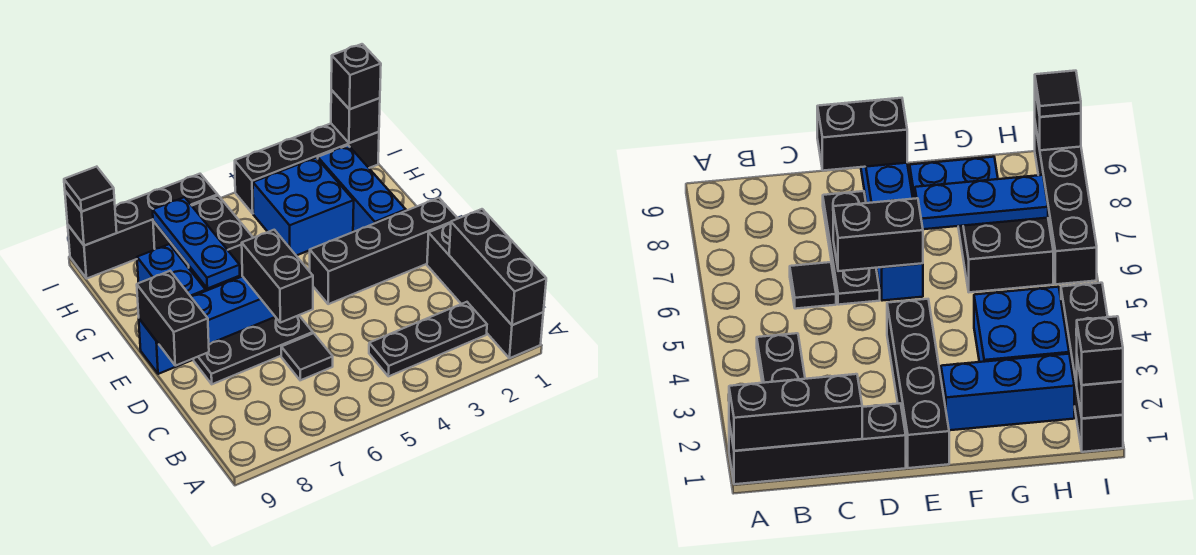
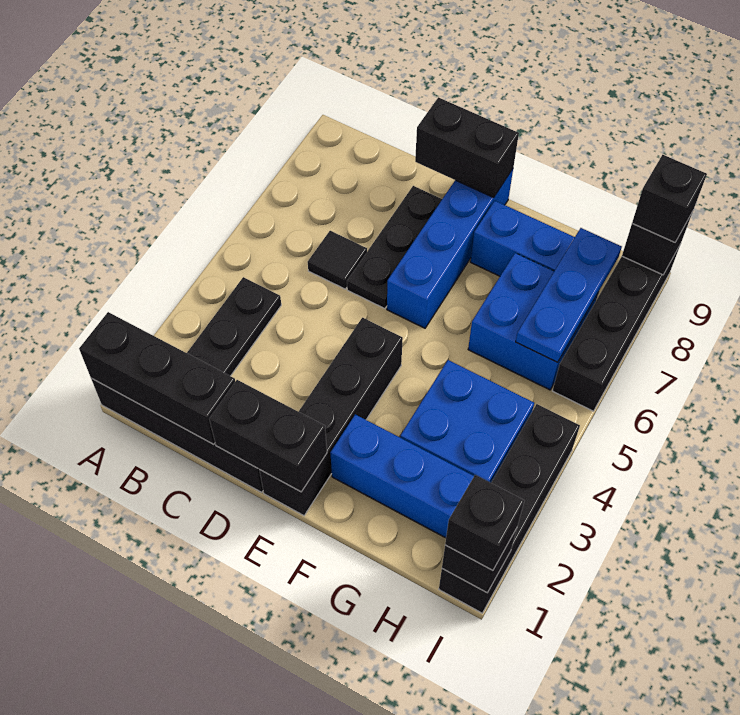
black 1x2 brick [242,230,313,323] -> black 1x2 brick moved to [209,380,327,492]
blue 1x3 plate [153,197,240,288] -> blue 1x3 plate turned to [516,228,622,362]
black 2x2 brick [153,196,253,291] -> blue 2x2 brick [468,253,598,390]
black 1x1 tile [64,167,114,212] -> black 1x1 brick [632,155,707,242]

